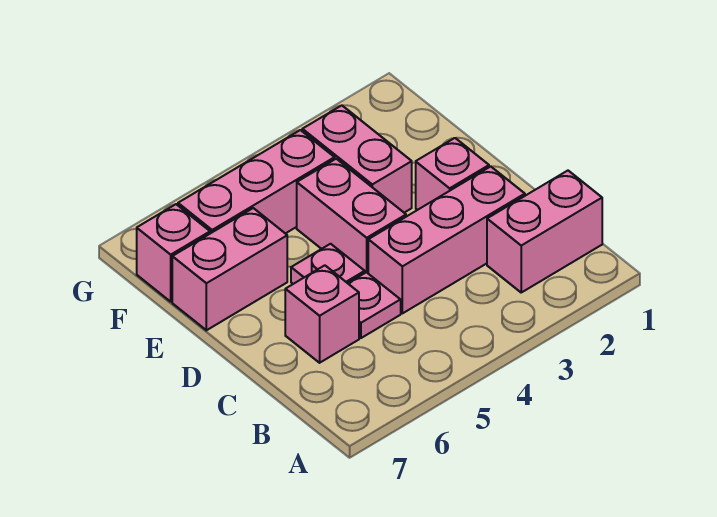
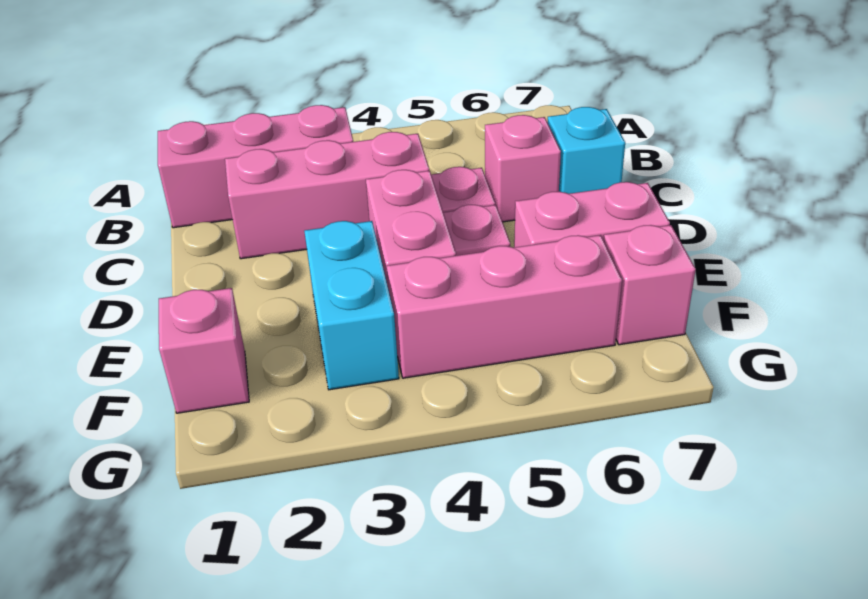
pink 1x2 brick [487,171,602,292] -> pink 1x3 brick [158,105,353,228]
none -> cyan 1x1 brick [547,107,625,194]
pink 1x1 brick [416,138,489,210] -> pink 1x1 brick moved to [159,288,249,413]
pink 1x2 brick [302,106,412,213] -> cyan 1x2 brick [304,221,399,390]

